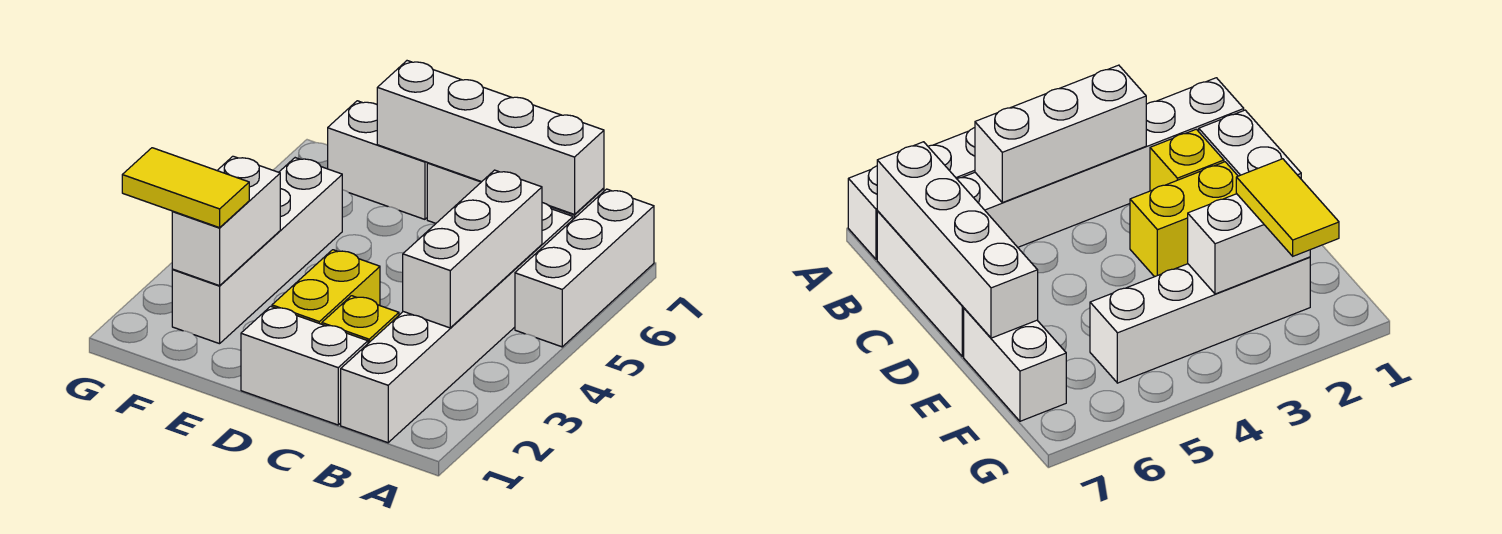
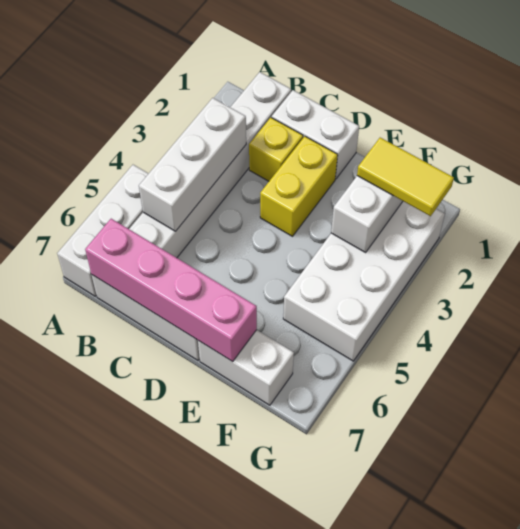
white 1x4 brick [377,61,604,214] -> pink 1x4 brick [85,219,257,362]
white 1x4 brick [172,158,342,344] -> white 2x4 brick [283,201,445,361]

